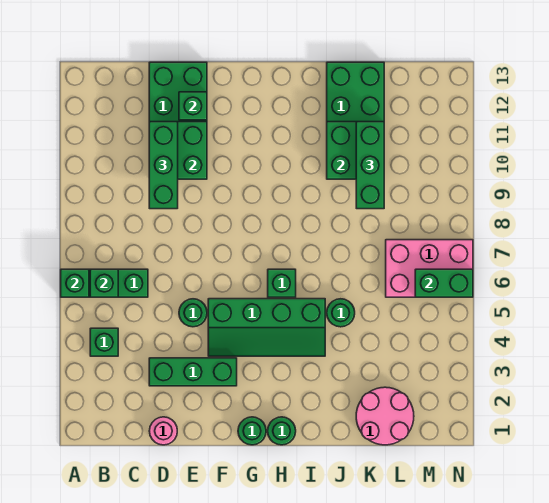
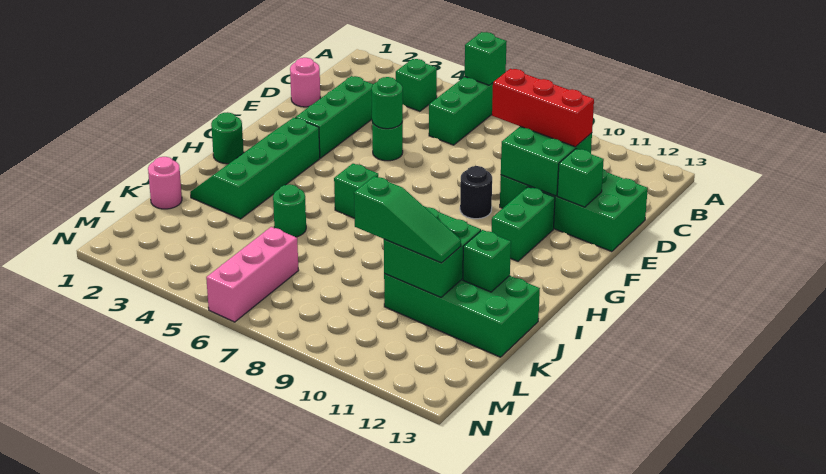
green 1x1 brick [90,269,118,297] -> green 1x1 brick moved to [463,230,511,292]
green 1x3 brick [149,122,178,209] -> red 1x3 brick [492,69,594,147]
green 2x4 slope [208,299,325,356] -> green 2x4 slope moved to [190,118,320,219]
none -> black 1x1 round brick [460,166,492,219]
green 1x1 round brick [238,417,266,445] -> green 1x1 round brick moved to [372,77,403,129]
pink 2x2 round brick [356,387,414,445] -> pink 1x1 round brick [148,157,182,209]
green 1x3 brick [356,122,384,209] -> green 1x3 slope [354,176,461,263]
pink 2x3 brick [386,240,473,297] -> pink 1x3 brick [206,227,299,322]
green 1x2 brick [415,269,473,297] -> green 1x2 brick moved to [492,187,555,261]

